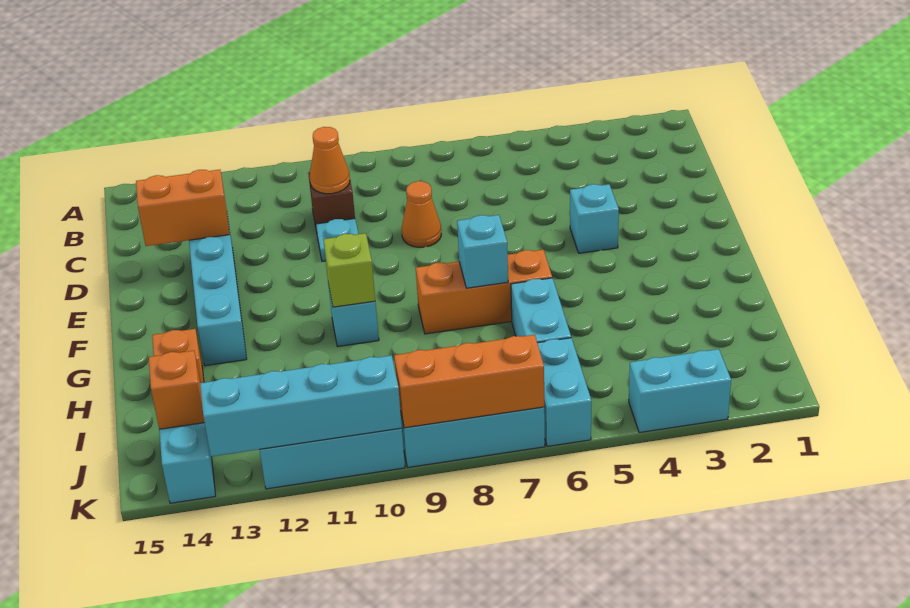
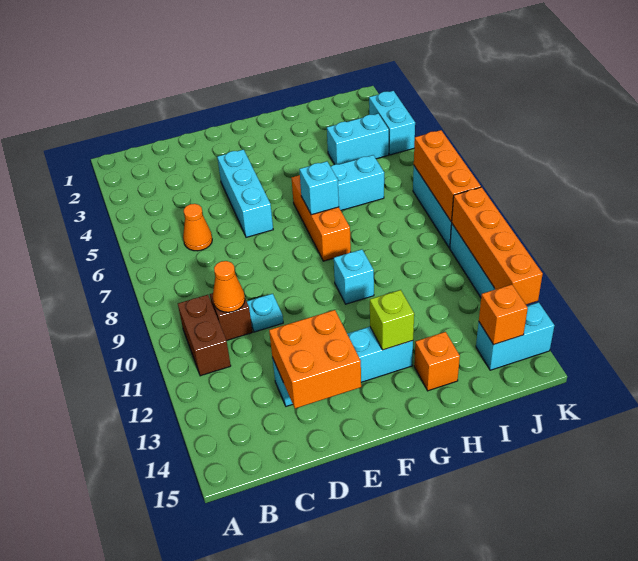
none -> brown 1x2 brick [178,295,231,376]
orange 1x1 cone [402,181,441,247] -> orange 1x1 cone moved to [183,204,212,251]
orange 1x2 brick [136,170,230,246] -> orange 2x2 brick [269,310,361,408]
cyan 1x1 brick [570,184,619,253] -> cyan 1x3 brick [217,150,273,237]
lime 1x1 brick [323,233,375,307] -> lime 1x1 brick moved to [370,290,414,350]
cyan 1x2 brick [537,338,591,446] -> cyan 1x2 brick moved to [327,114,389,165]
cyan 1x4 brick [200,355,402,457] -> orange 1x4 brick [452,187,543,304]

